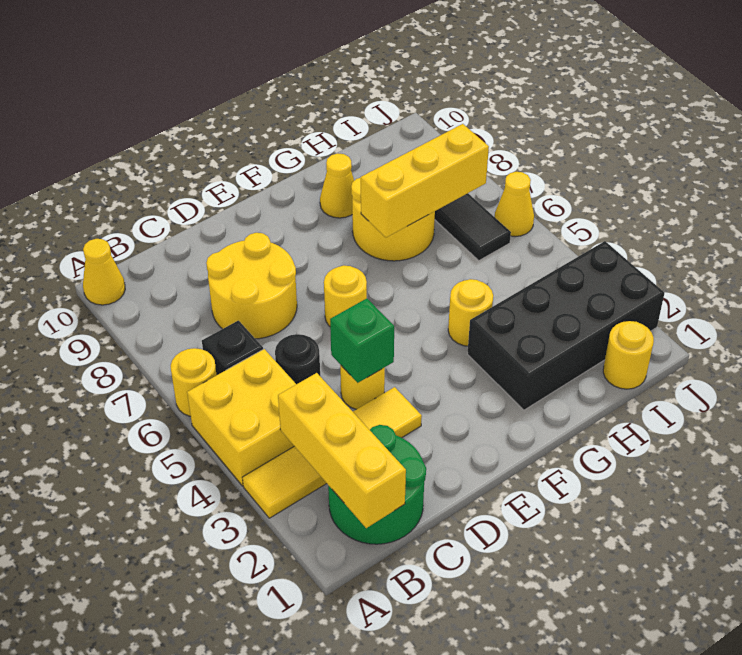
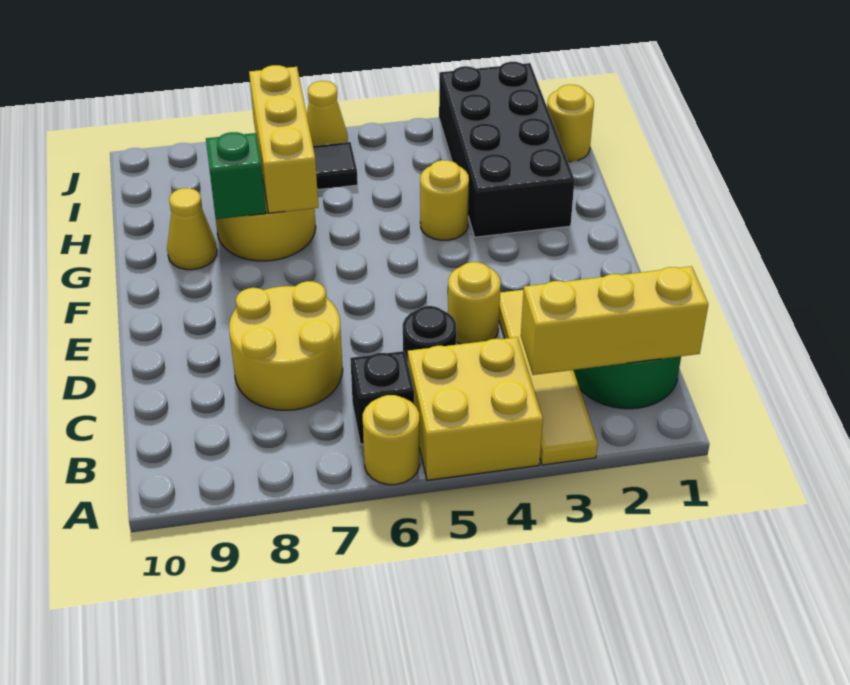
yellow 1x1 cone [83,239,125,305] -> none
green 1x1 brick [330,298,394,383] -> green 1x1 brick moved to [206,132,266,219]
yellow 1x1 round brick [324,265,367,326] -> none

